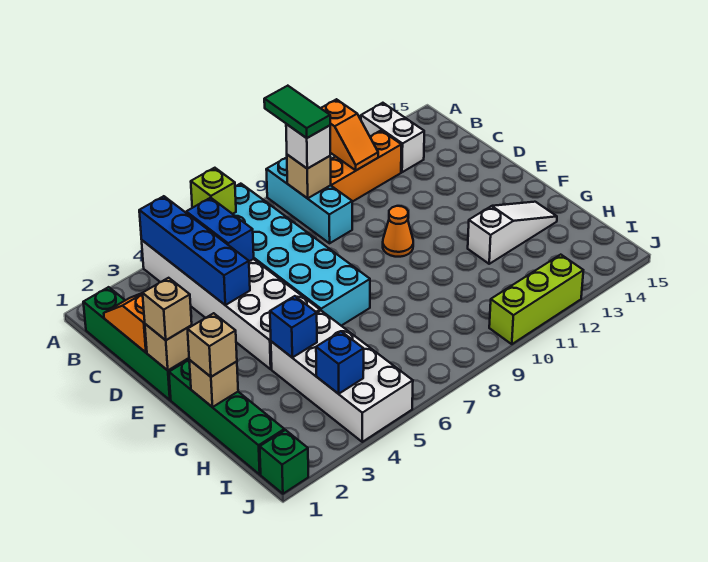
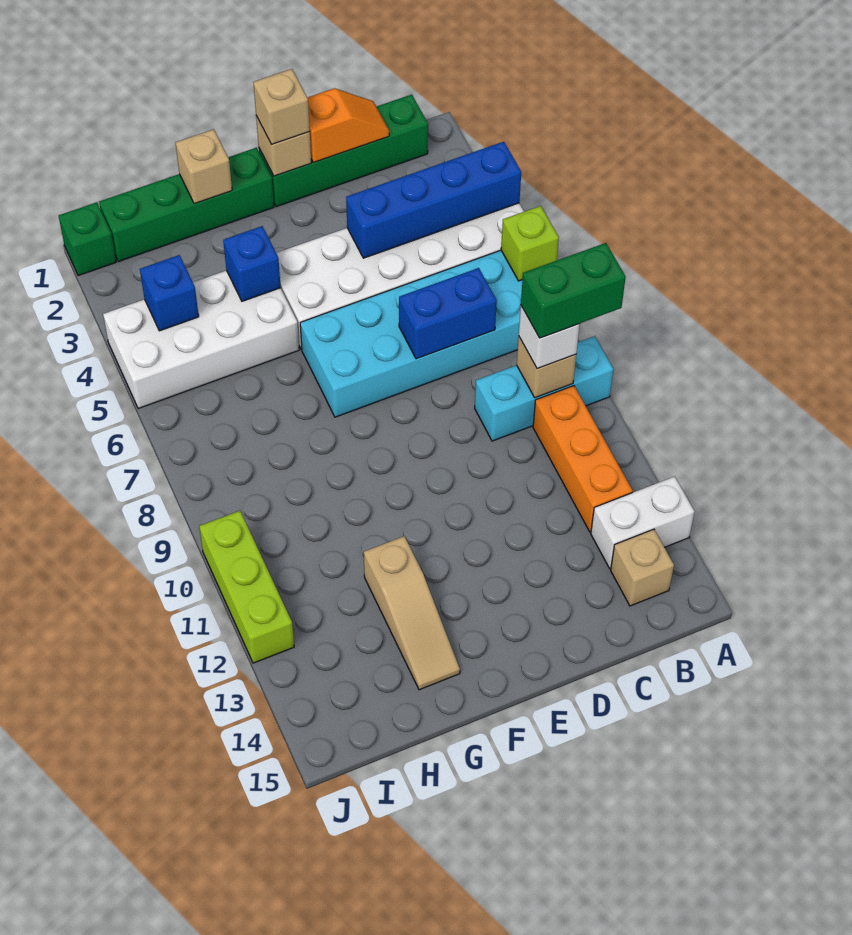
green 1x2 tile [264,86,330,138] -> green 1x2 brick [521,243,626,338]
orange 1x2 slope [321,99,378,170] -> none
blue 1x2 brick [186,198,254,261] -> blue 1x2 brick moved to [399,268,497,359]
orange 1x1 cone [383,206,413,257] -> none
tan 1x1 brick [188,313,237,377] -> tan 1x1 brick moved to [611,529,674,606]
white 1x3 slope [468,202,557,264] -> tan 1x3 slope [364,536,460,690]

